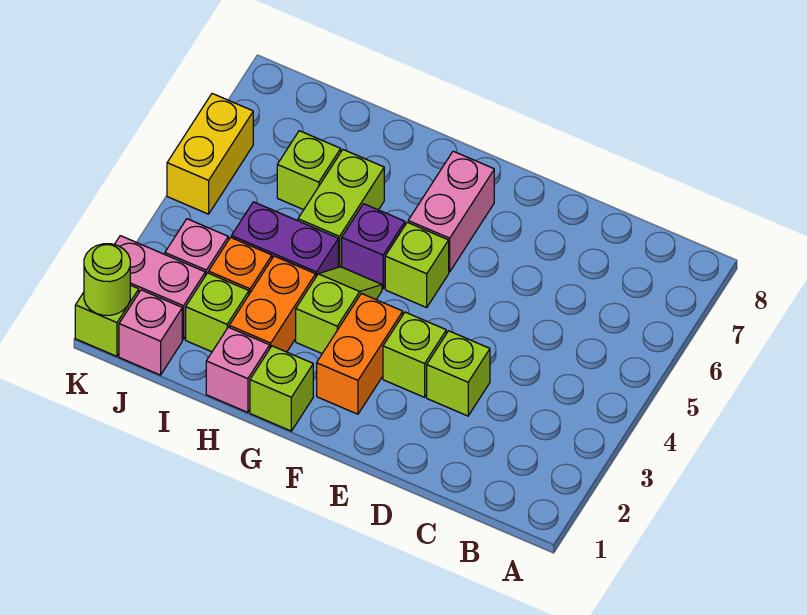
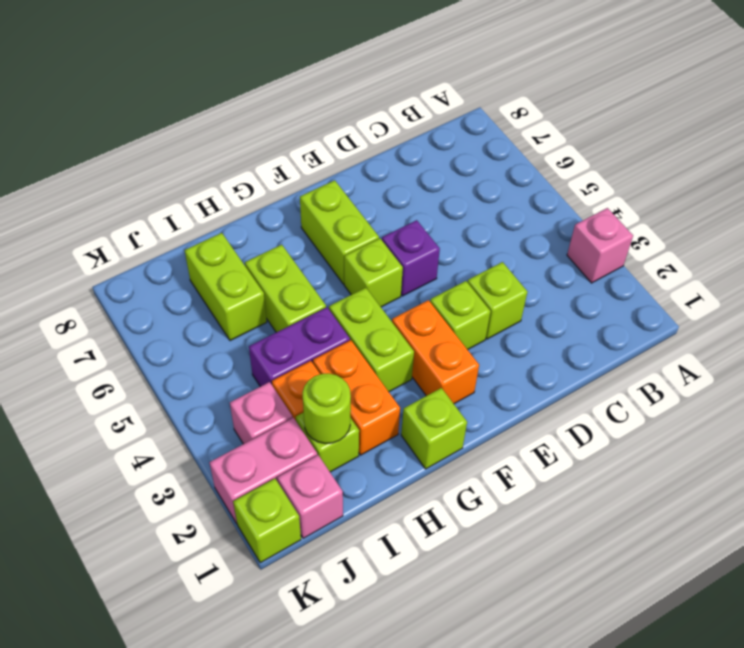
pink 1x2 brick [408,151,494,272] -> lime 1x2 brick [300,180,379,284]
lime 1x2 slope [296,267,382,353] -> lime 1x2 brick [329,288,414,392]
purple 1x1 brick [342,204,405,289] -> purple 1x1 brick moved to [382,220,440,296]
pink 1x1 brick [206,327,270,412] -> pink 1x1 brick moved to [567,208,633,283]
lime 1x1 brick [277,131,341,210] -> lime 1x2 brick [185,233,267,341]
lime 1x1 round brick [84,244,130,315] -> lime 1x1 round brick moved to [302,373,351,444]
yellow 1x2 brick [167,94,253,214] -> none

